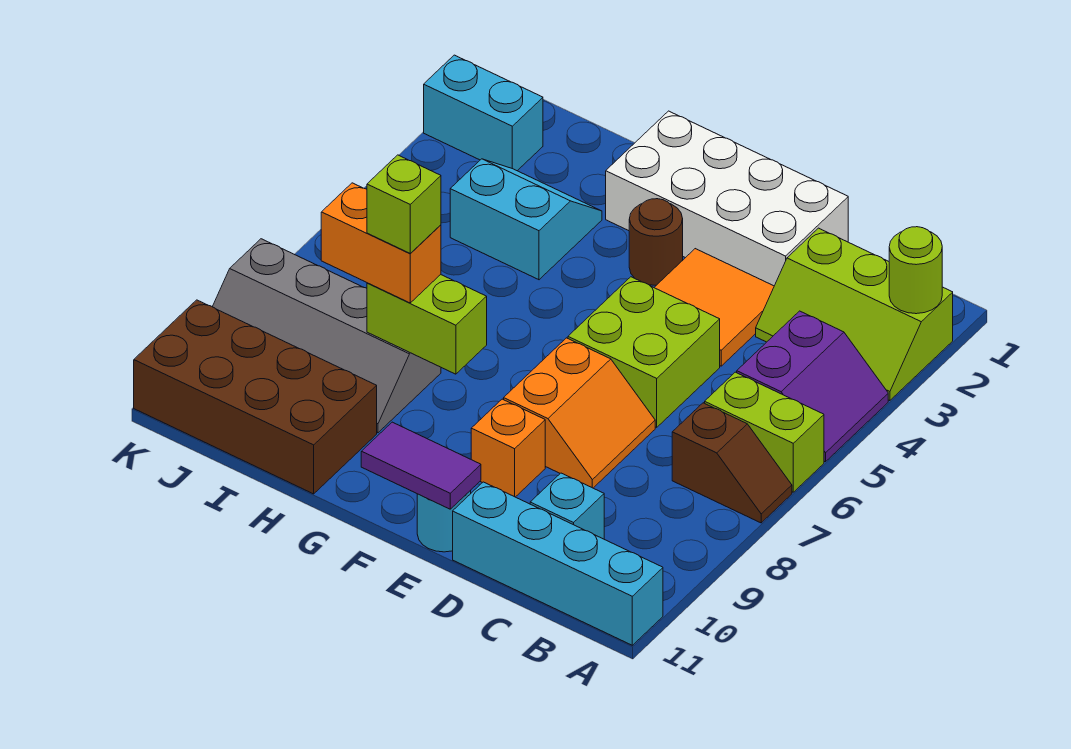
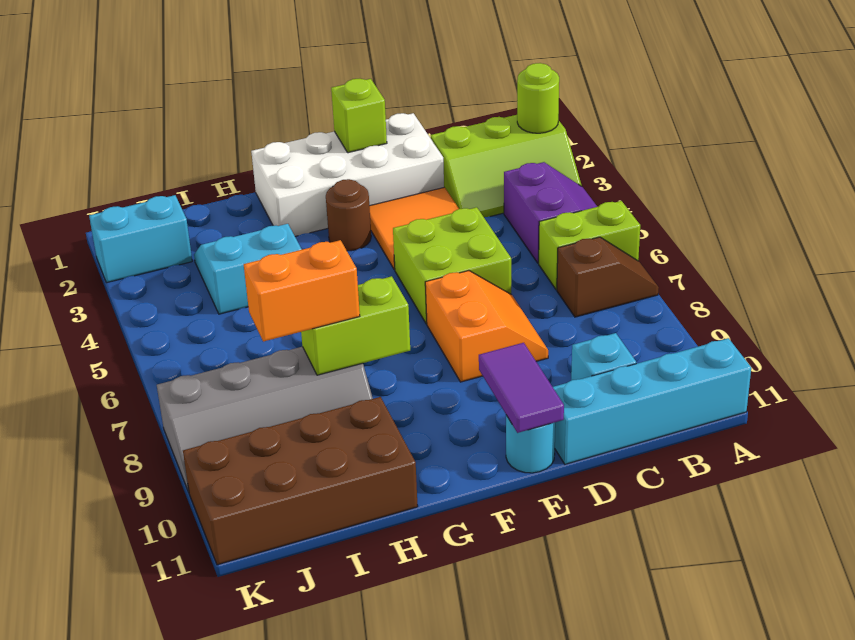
orange 1x1 brick [471,399,545,497] -> none
purple 1x2 tile [361,422,481,509] -> purple 1x2 tile turned to [479,343,564,433]
lime 1x1 brick [367,155,441,254] -> lime 1x1 brick moved to [331,79,387,153]

